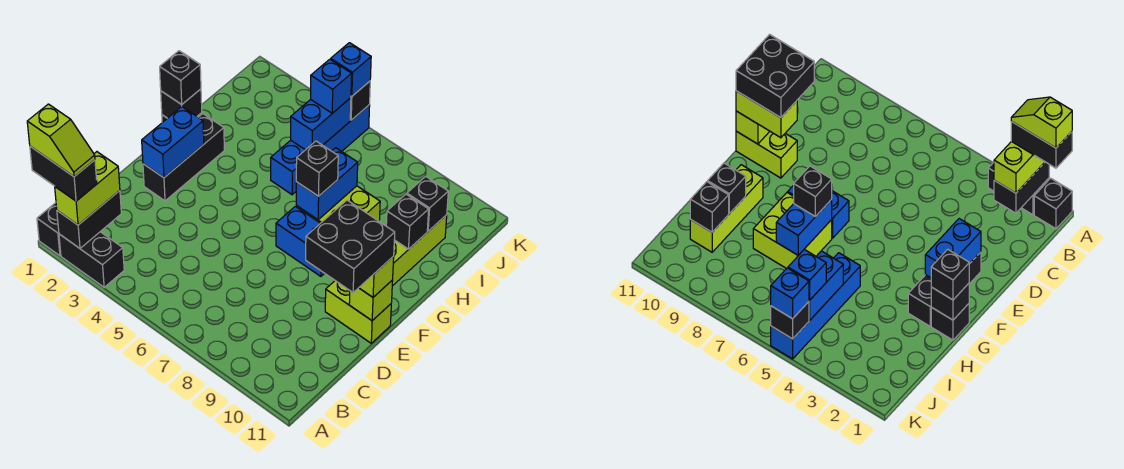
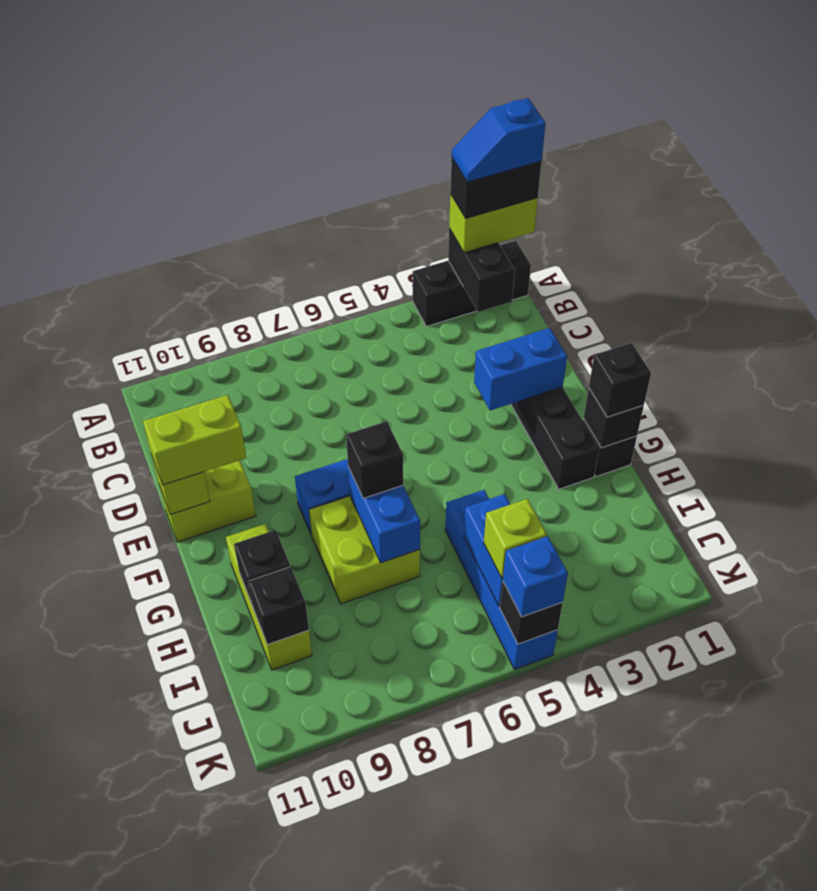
lime 1x2 slope [27,104,95,177] -> blue 1x2 slope [452,98,546,182]
lime 1x2 brick [55,152,120,225] -> lime 1x2 brick turned to [449,194,538,253]
black 2x2 brick [306,200,395,293] -> none
blue 1x2 brick [142,107,204,178] -> blue 1x2 brick turned to [474,328,567,411]
blue 1x1 brick [311,59,352,113] -> lime 1x1 brick [484,499,547,578]

